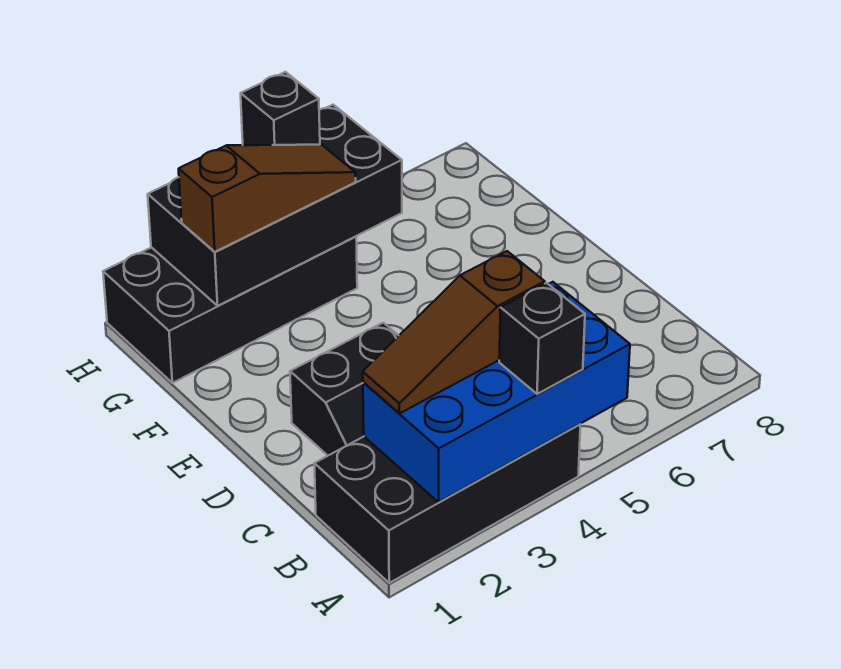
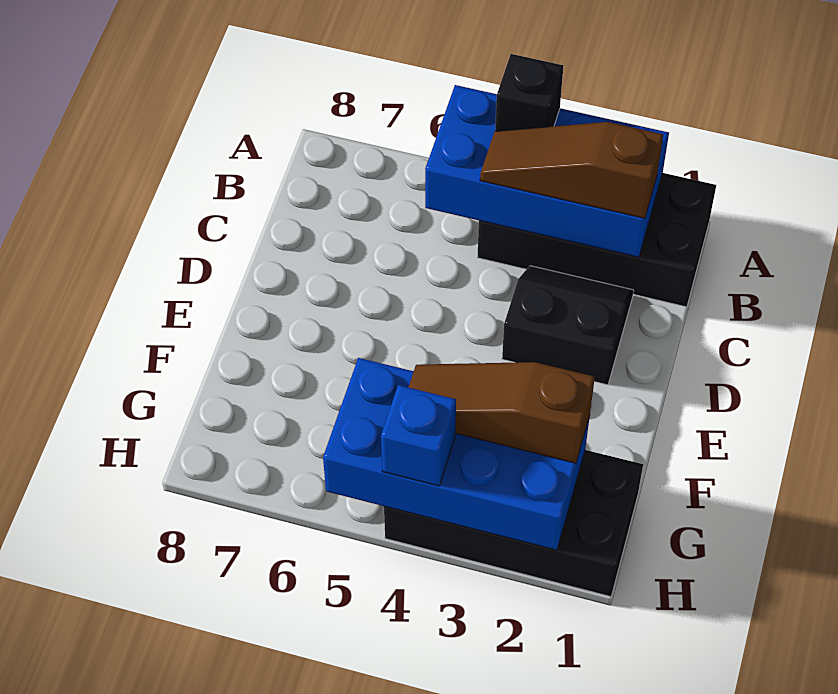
brown 1x3 slope [363,251,545,413] -> brown 1x3 slope turned to [480,122,663,218]
black 2x4 brick [148,105,402,306] -> blue 2x4 brick [323,358,590,550]
black 1x1 brick [241,72,320,145] -> blue 1x1 brick [381,385,456,486]

